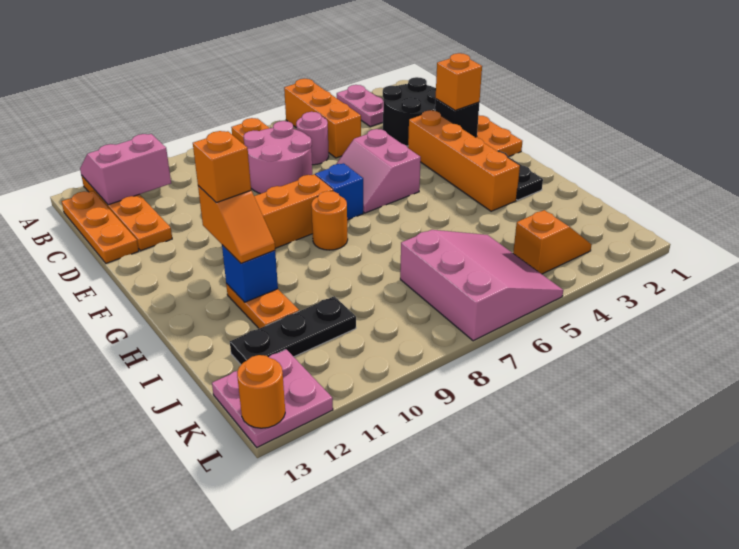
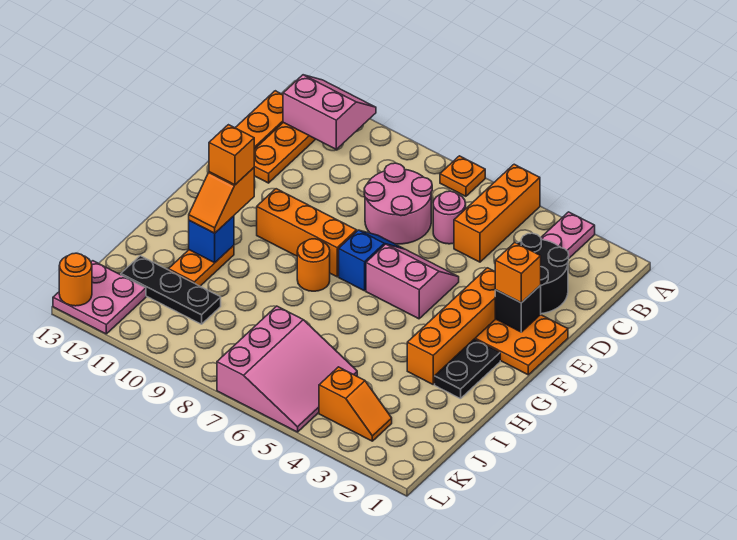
pink 2x2 slope [337,129,421,213] -> pink 2x2 slope turned to [366,244,459,319]

